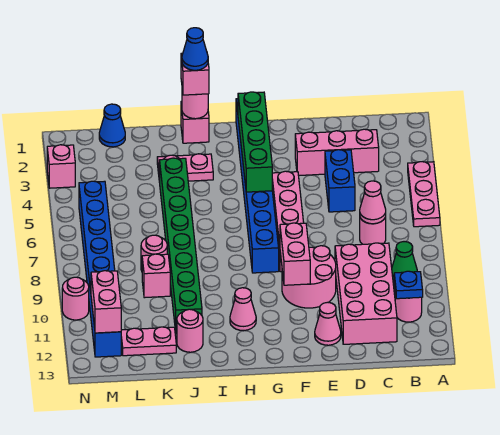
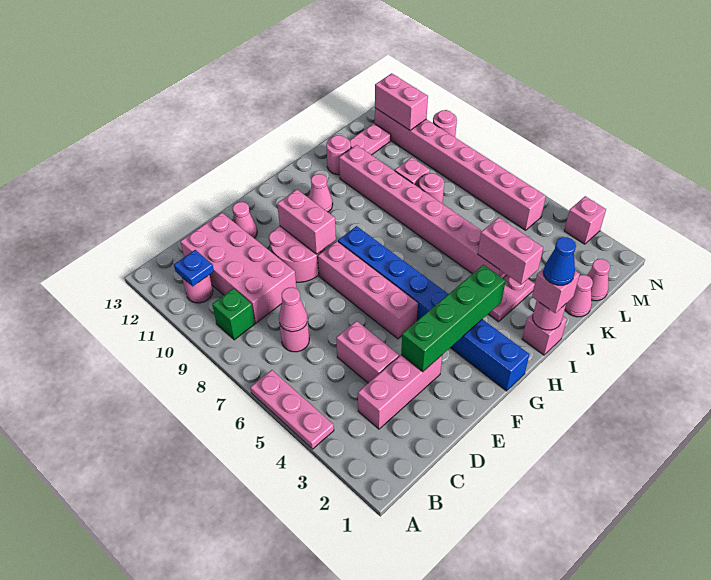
green 1x1 cone [392,242,417,280] -> green 1x1 brick [212,288,255,340]
blue 1x2 brick [325,150,355,212] -> pink 1x2 brick [336,321,399,383]
green 1x4 brick [238,92,272,192] -> green 1x4 brick turned to [401,265,506,372]
none -> pink 1x2 brick [478,217,543,284]
green 1x8 brick [159,158,202,334] -> pink 1x8 brick [339,145,507,279]
none -> pink 1x1 cone [565,275,593,317]
blue 1x1 cone [99,104,125,147] -> pink 1x1 cone [587,259,610,301]
blue 1x8 brick [79,181,121,357] -> pink 1x8 brick [375,108,546,230]

